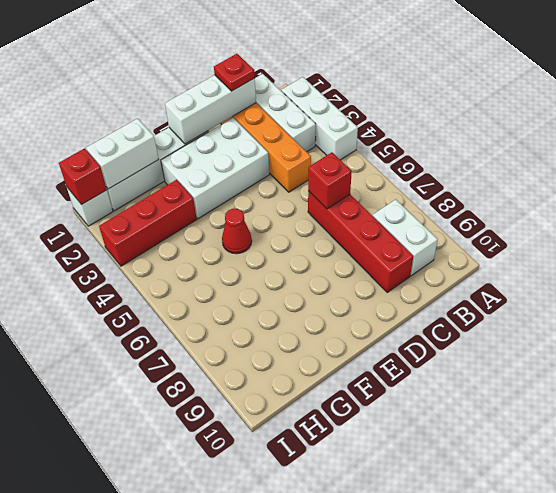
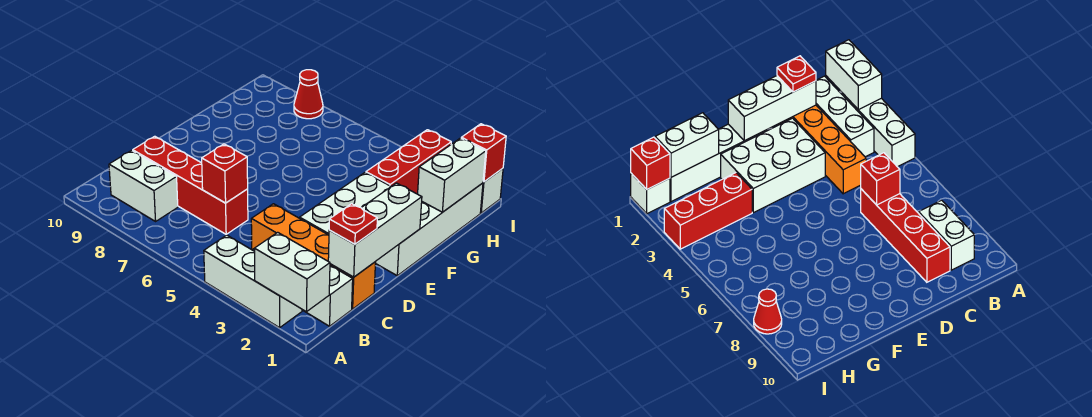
none -> white 1x2 brick [254,232,330,312]
red 1x1 cone [222,208,252,254] -> red 1x1 cone moved to [294,70,323,119]

